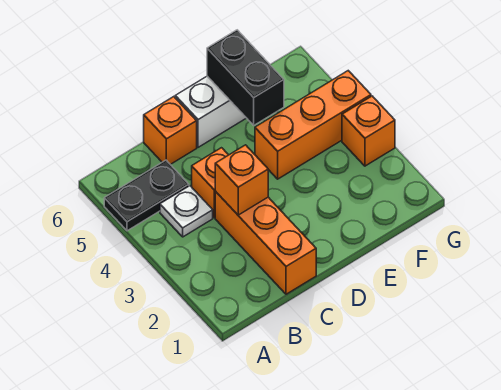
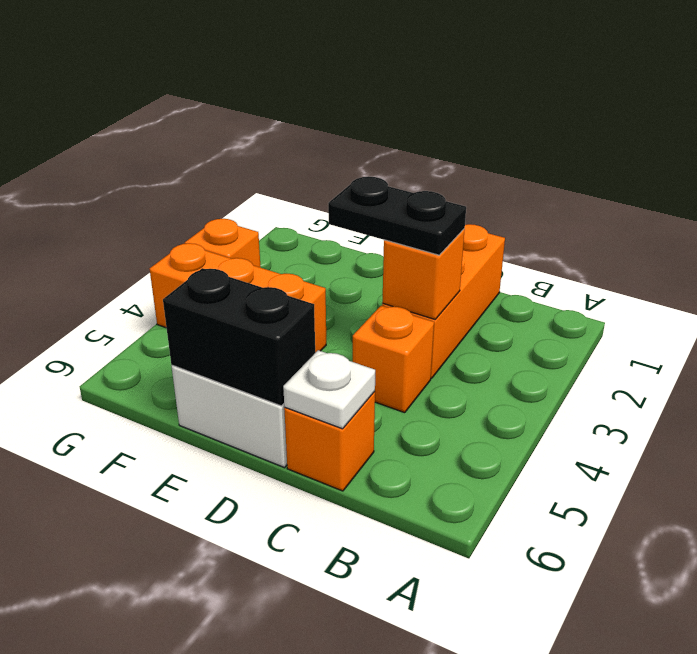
black 1x2 plate [104,160,189,231] -> black 1x2 plate moved to [328,177,466,255]
white 1x1 plate [160,186,213,237] -> white 1x1 plate moved to [283,350,375,429]
black 1x2 brick [207,30,284,125] -> black 1x2 brick turned to [163,268,315,406]

